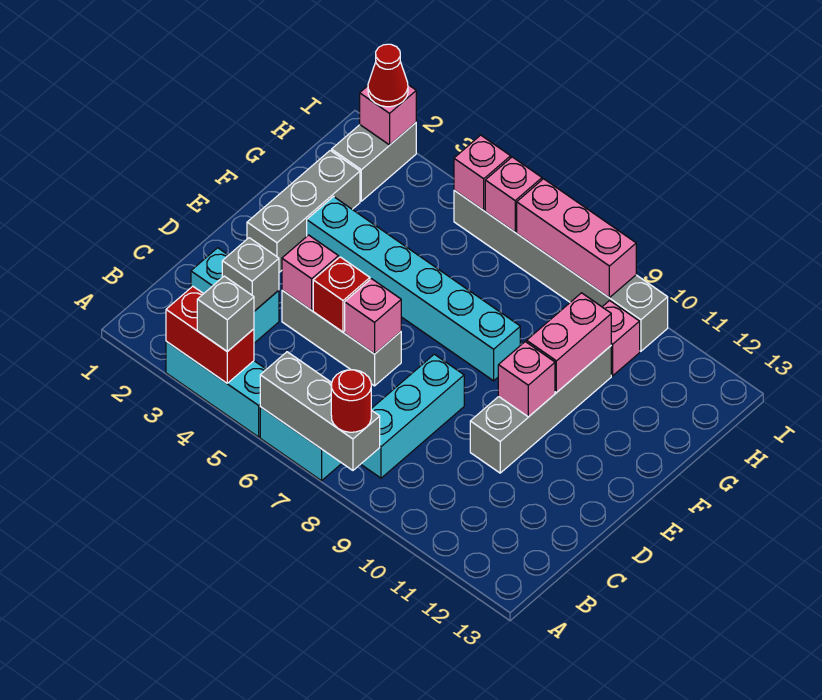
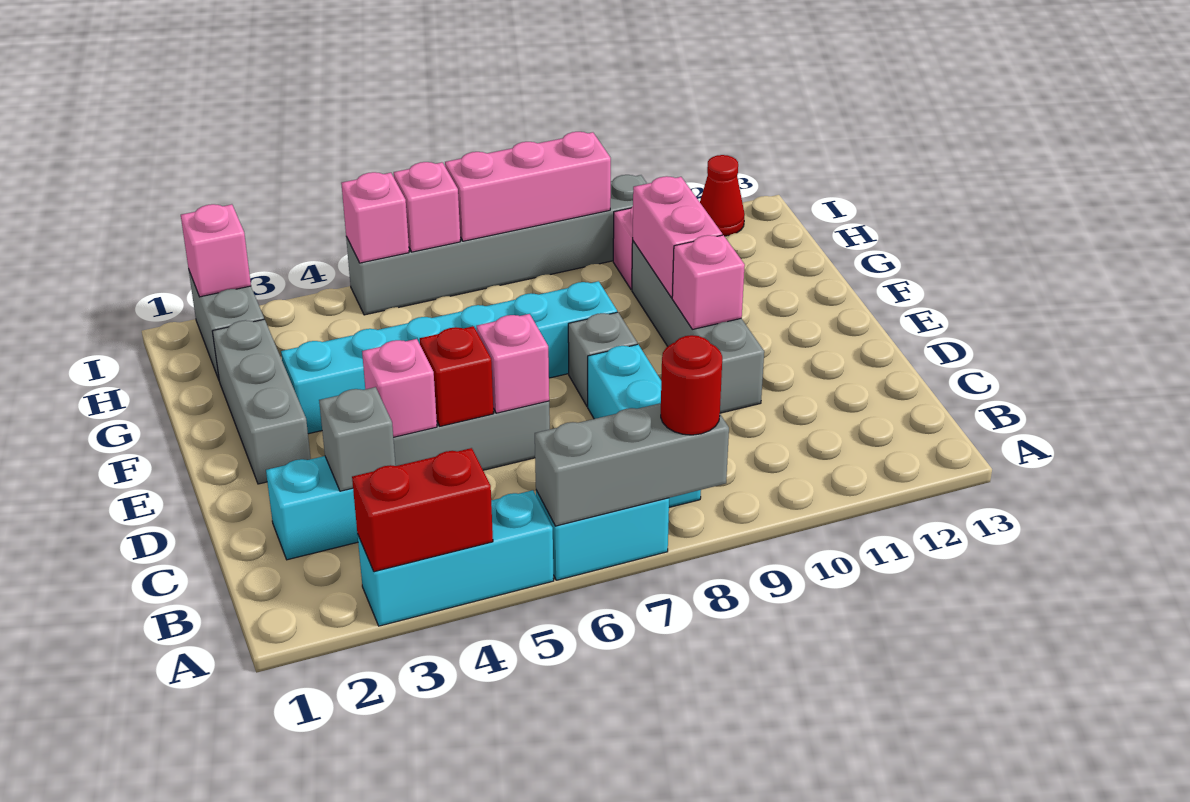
grey 1x1 brick [197,276,254,351] -> grey 1x1 brick moved to [568,312,637,406]
red 1x1 cone [368,44,408,107] -> red 1x1 cone moved to [700,155,745,236]

